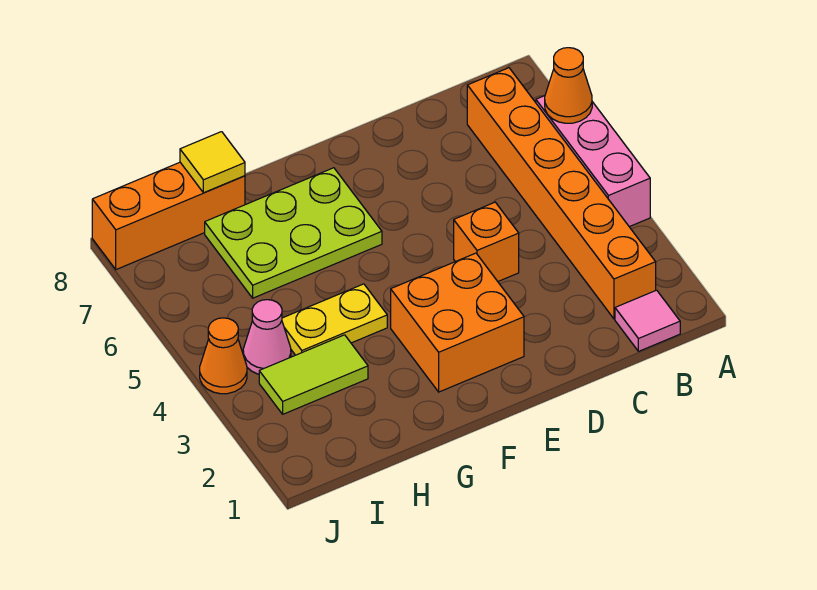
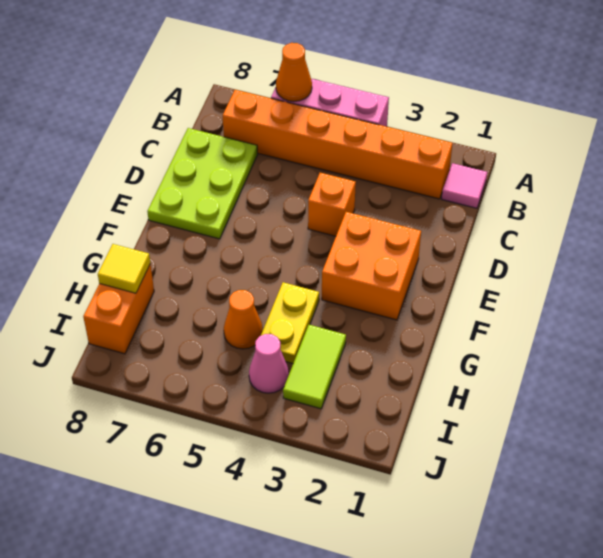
lime 2x3 plate [205,168,382,298] -> lime 2x3 plate moved to [147,128,257,239]
orange 1x3 brick [92,162,245,270] -> orange 1x2 brick [83,264,154,354]
orange 1x1 cone [200,318,247,394] -> orange 1x1 cone moved to [224,290,263,349]

